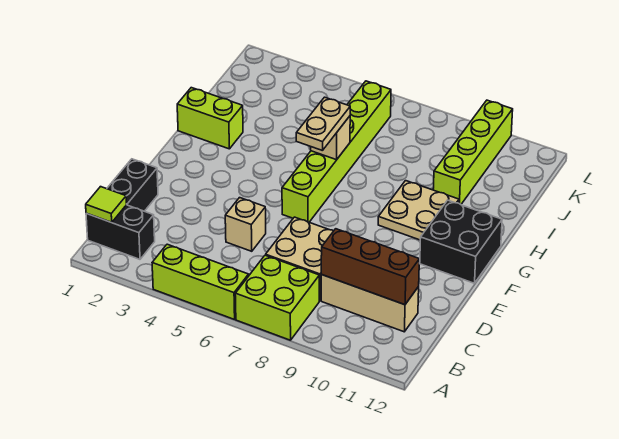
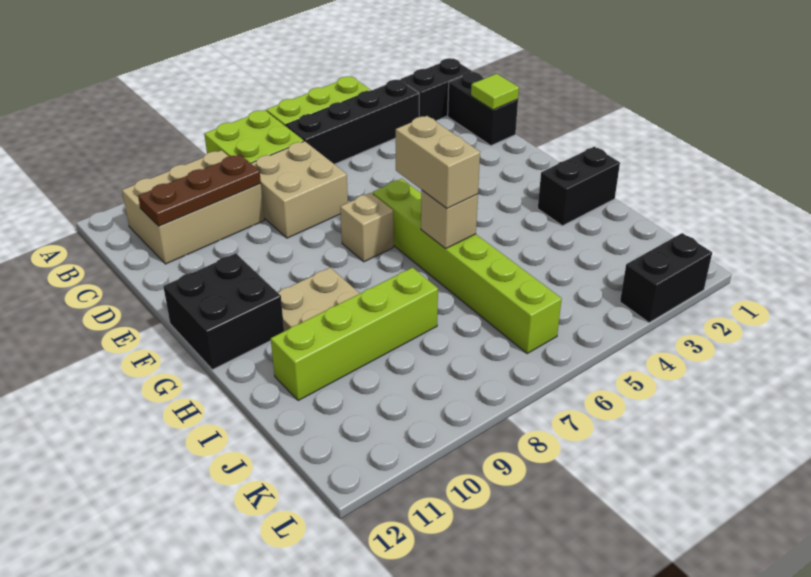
lime 1x1 tile [86,187,127,222] -> lime 1x1 tile moved to [471,74,519,110]
none -> black 1x4 brick [286,80,419,164]
tan 1x3 brick [321,275,419,332] -> tan 2x3 brick [122,150,265,264]
brown 1x3 brick [321,229,419,305] -> brown 1x3 plate [138,155,261,226]
tan 1x1 brick [225,198,266,251] -> tan 1x1 brick moved to [340,193,394,262]
tan 1x2 plate [296,97,350,151] -> tan 1x2 brick [396,116,480,208]
lime 1x2 brick [177,88,243,149] -> black 1x2 brick [538,147,620,226]
lime 1x4 brick [433,100,513,204] -> lime 1x4 brick turned to [271,268,438,401]
none -> black 1x2 brick [620,233,712,323]

